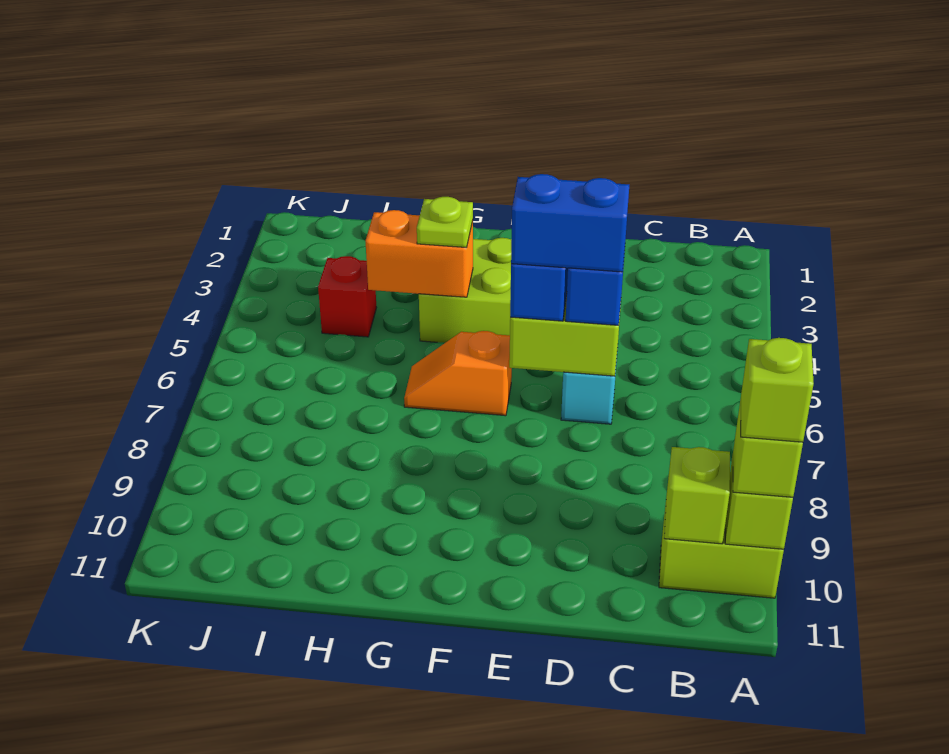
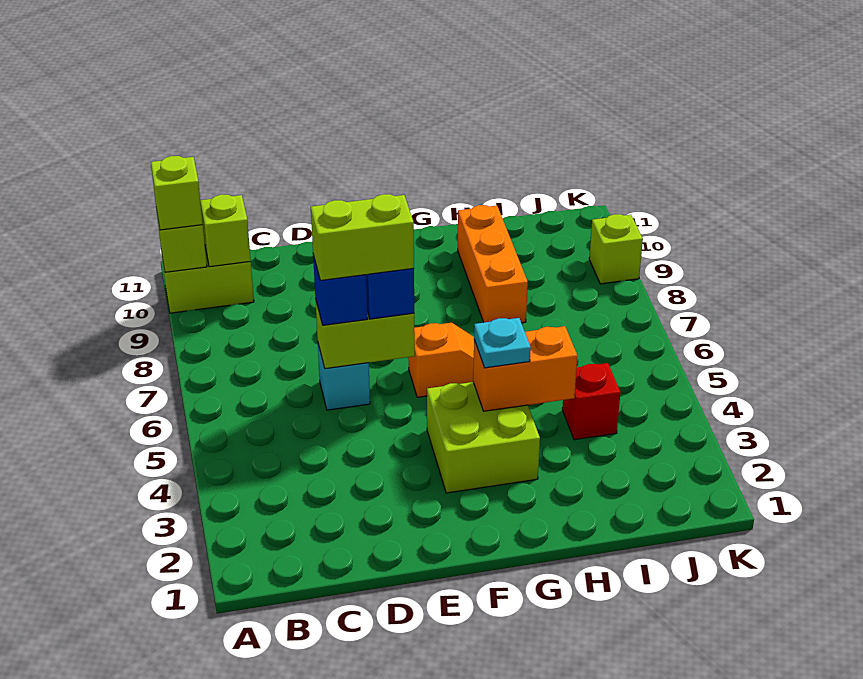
lime 1x1 brick [741,338,814,442] -> lime 1x1 brick moved to [589,214,643,284]
blue 1x2 brick [511,174,629,272] -> lime 1x2 brick [311,194,414,280]
lime 1x1 plate [417,197,473,248] -> cyan 1x1 plate [474,318,531,368]
none -> orange 1x3 brick [458,205,528,323]

